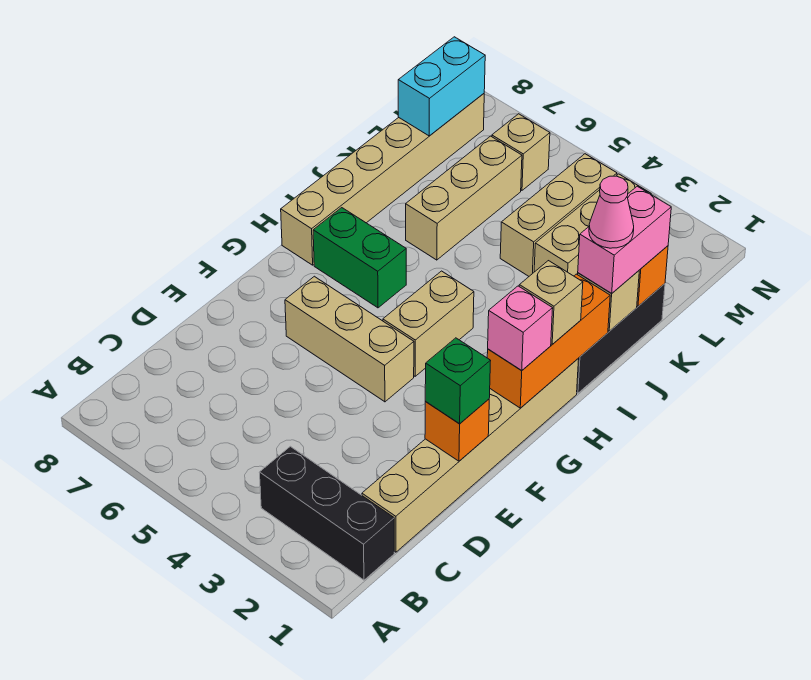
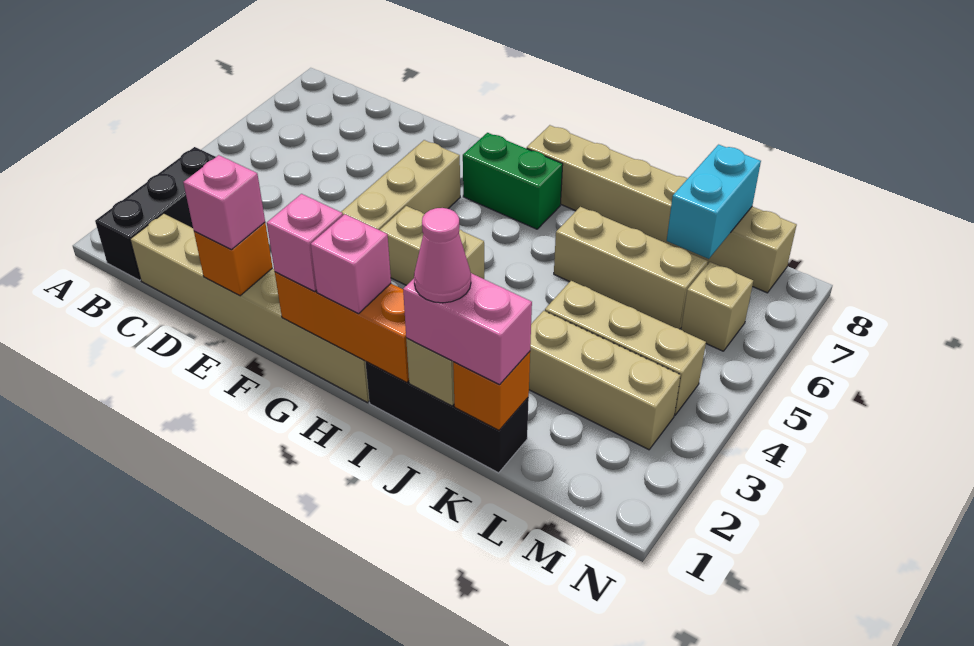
green 1x1 brick [425,338,490,424] -> pink 1x1 brick [183,155,265,250]
tan 1x1 brick [519,261,583,344] -> pink 1x1 brick [311,214,391,314]
green 1x2 brick [313,208,406,308] -> green 1x2 brick turned to [463,133,563,229]
cyan 1x2 brick [398,37,485,136] -> cyan 1x2 brick turned to [667,145,761,259]

